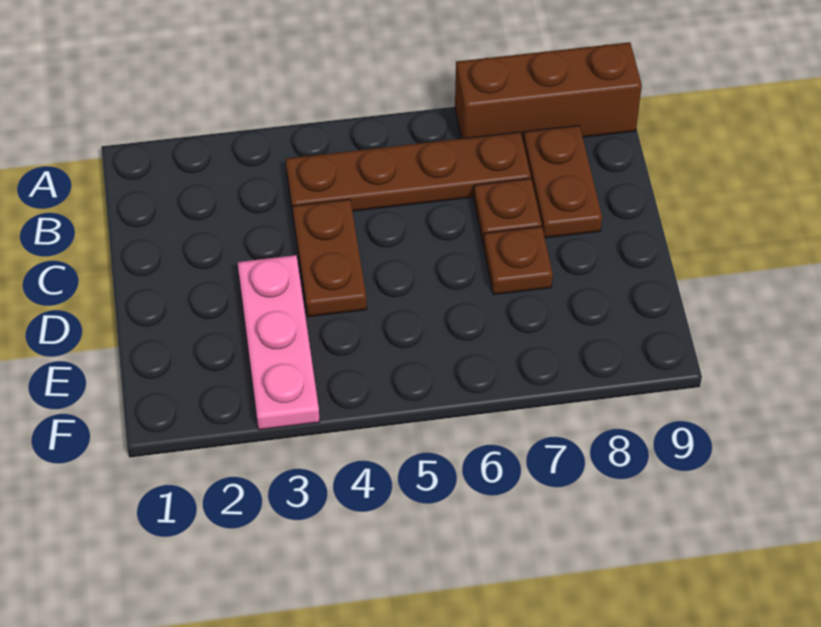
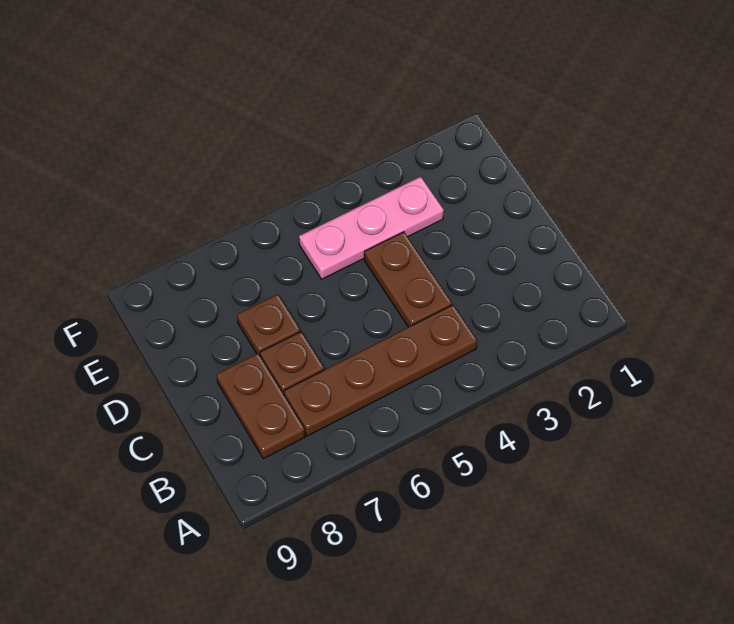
brown 1x3 brick [455,42,642,139] -> none
pink 1x3 plate [238,255,320,430] -> pink 1x3 plate turned to [299,177,444,279]

